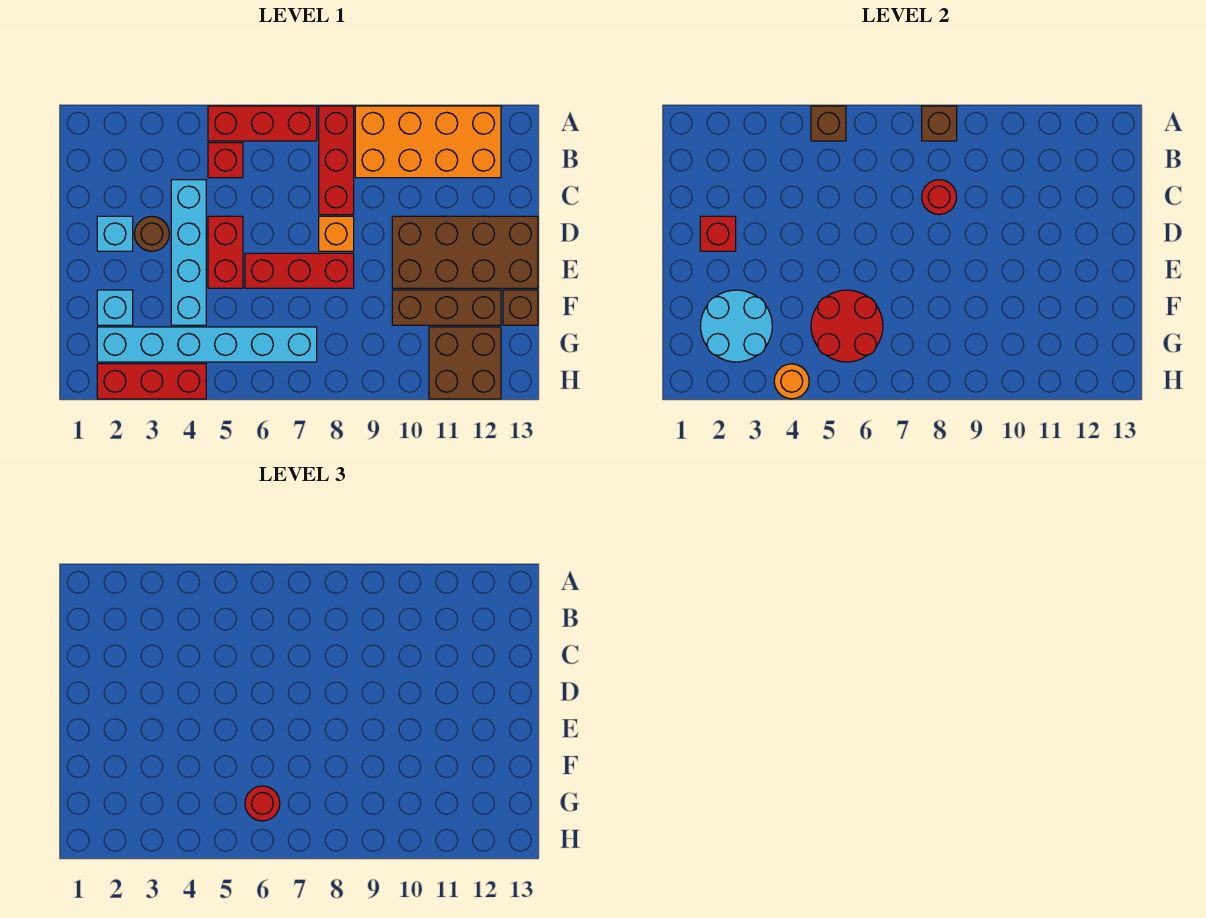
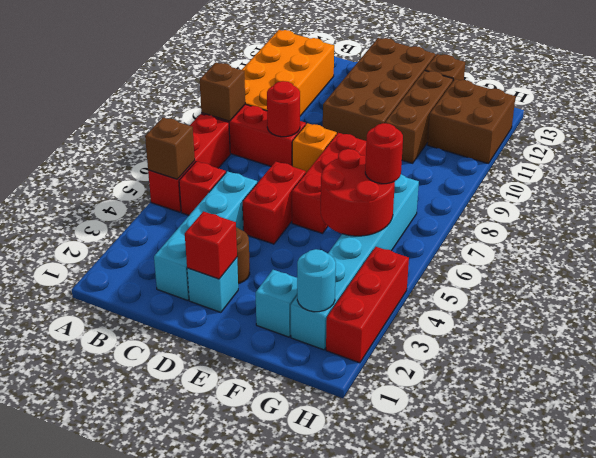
cyan 1x4 brick [171,180,206,325] -> cyan 1x4 brick turned to [154,171,257,300]
red 1x2 brick [208,216,243,288] -> red 1x2 brick turned to [243,162,306,244]
cyan 2x2 round brick [701,290,772,362] -> cyan 1x1 round brick [297,249,336,312]
orange 1x1 round brick [774,364,809,399] -> none

